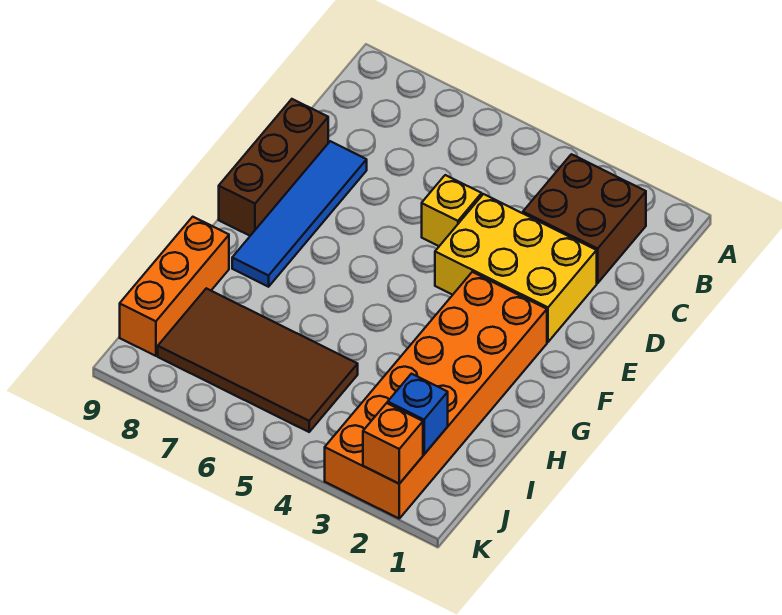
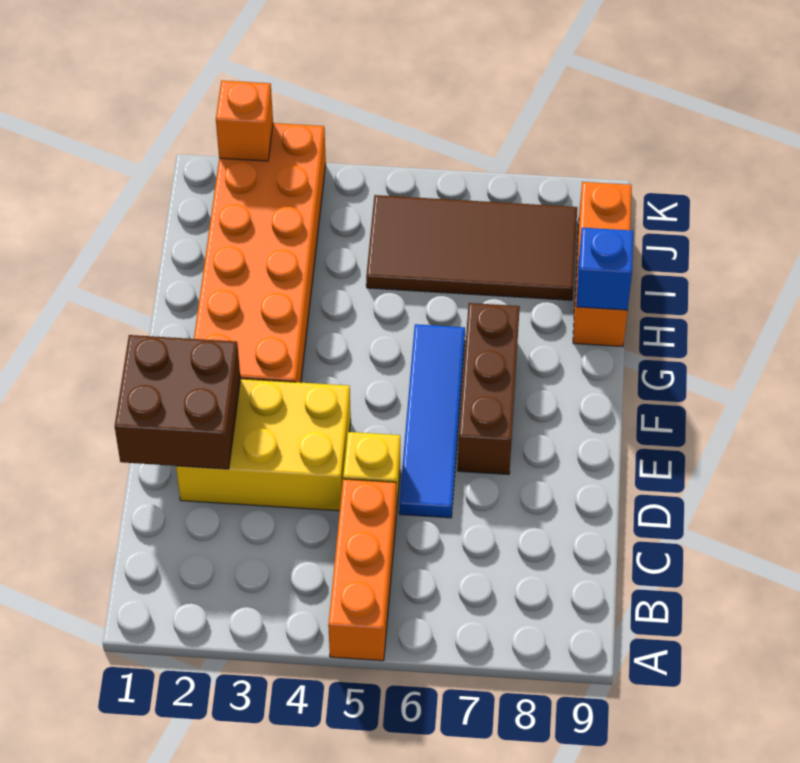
none -> orange 1x3 brick [328,479,396,661]
brown 2x2 brick [523,154,646,283] -> brown 2x2 brick moved to [115,335,240,469]
blue 1x4 tile [232,141,367,287] -> blue 1x4 tile moved to [399,324,465,518]
brown 1x3 brick [219,99,328,236] -> brown 1x3 brick moved to [458,303,520,475]
blue 1x1 brick [388,374,448,454] -> blue 1x1 brick moved to [576,228,633,310]

